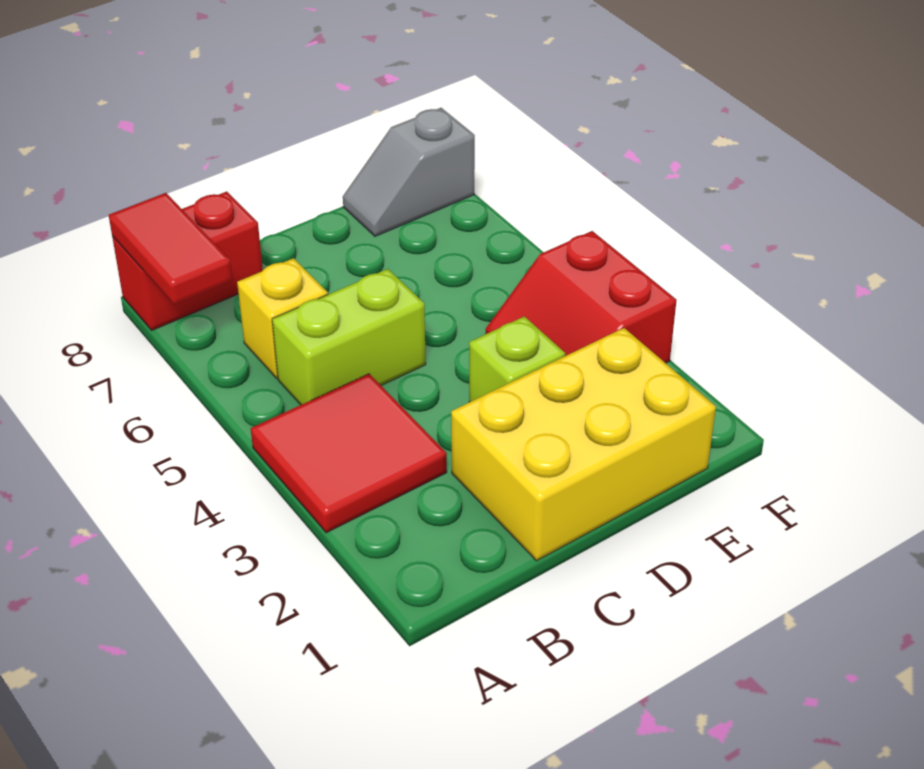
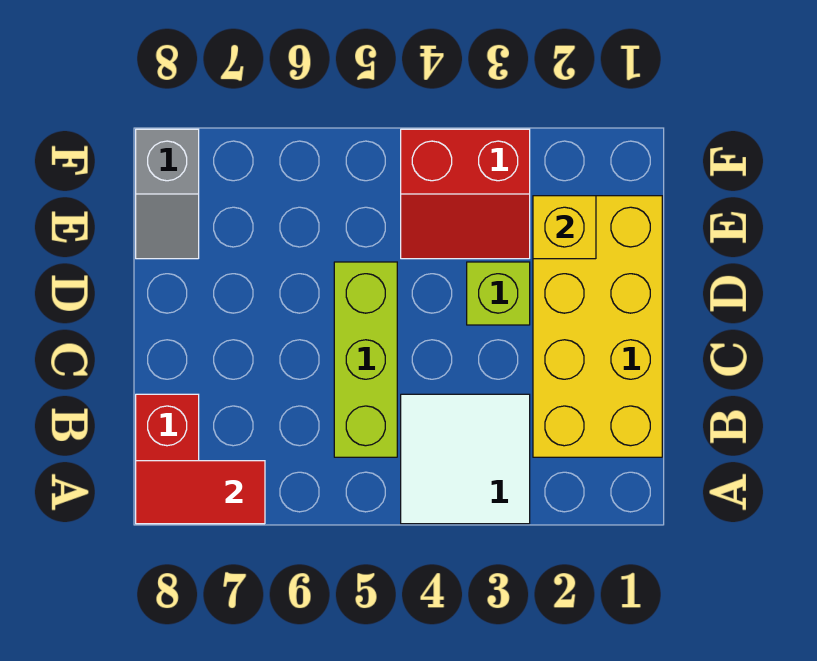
red 2x2 tile [251,374,447,533] -> white 2x2 tile [401,394,530,524]
lime 1x2 brick [272,269,426,405] -> lime 1x3 brick [334,262,397,457]
yellow 1x1 brick [237,258,328,378] -> yellow 1x1 brick moved to [533,196,596,259]
yellow 2x3 brick [451,328,716,561] -> yellow 2x4 brick [533,196,662,457]

